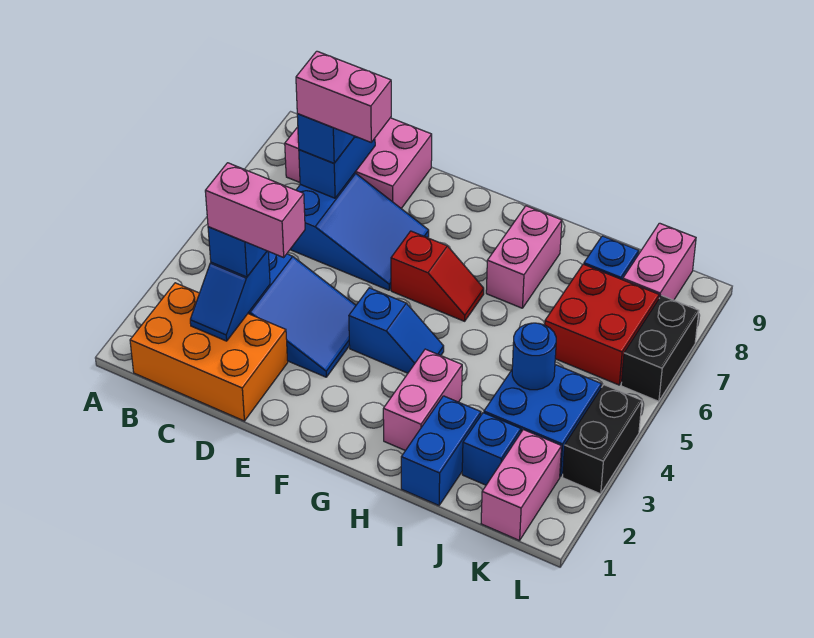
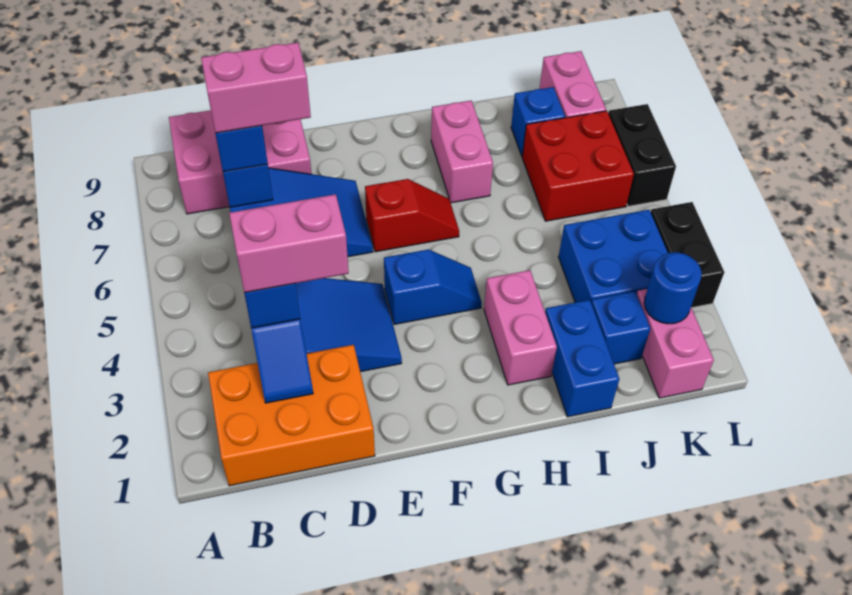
blue 1x1 round brick [512,323,556,390] -> blue 1x1 round brick moved to [644,252,702,324]

